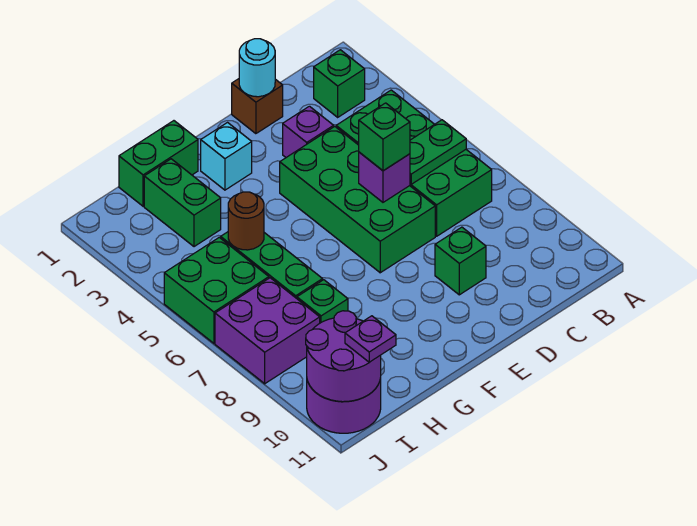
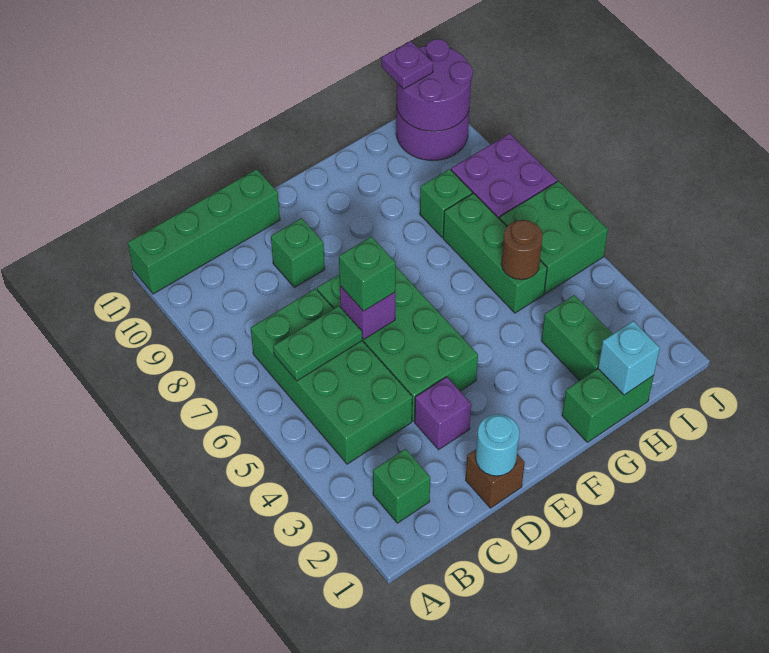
none -> green 1x4 brick [128,169,280,294]
cyan 1x1 brick [201,123,252,190] -> cyan 1x1 brick moved to [598,321,660,395]

